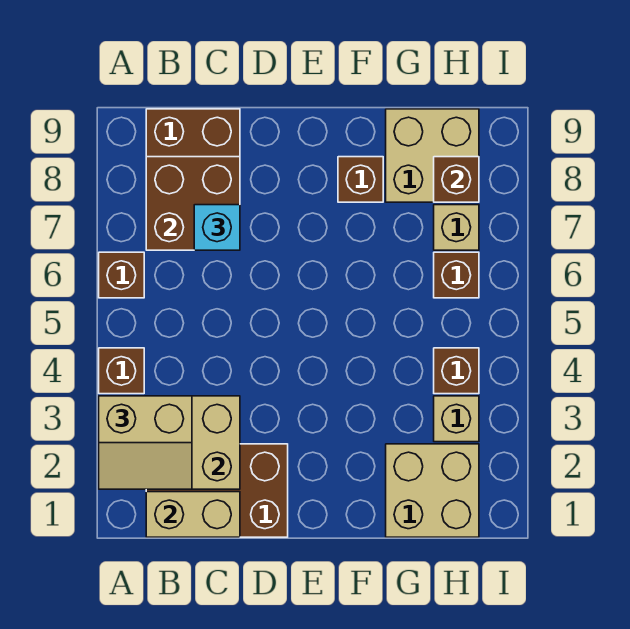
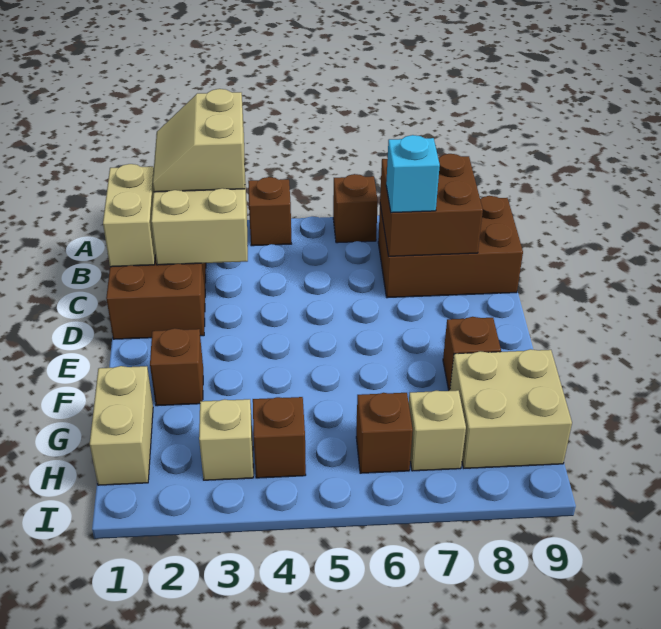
tan 2x2 brick [386,444,479,537] -> tan 1x2 brick [90,366,153,485]
brown 1x1 brick [434,157,479,202] -> brown 1x1 brick moved to [150,328,203,406]

